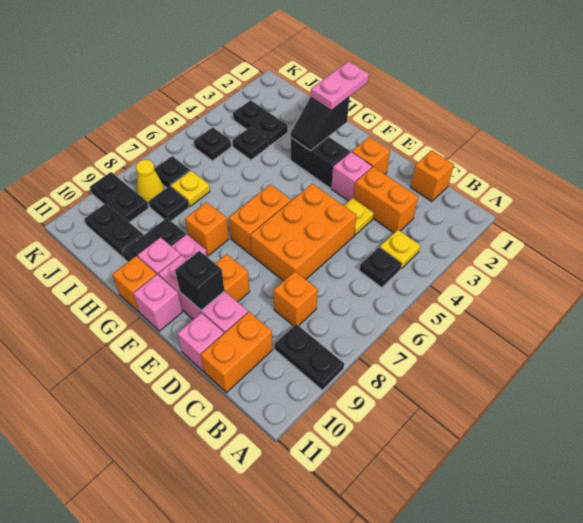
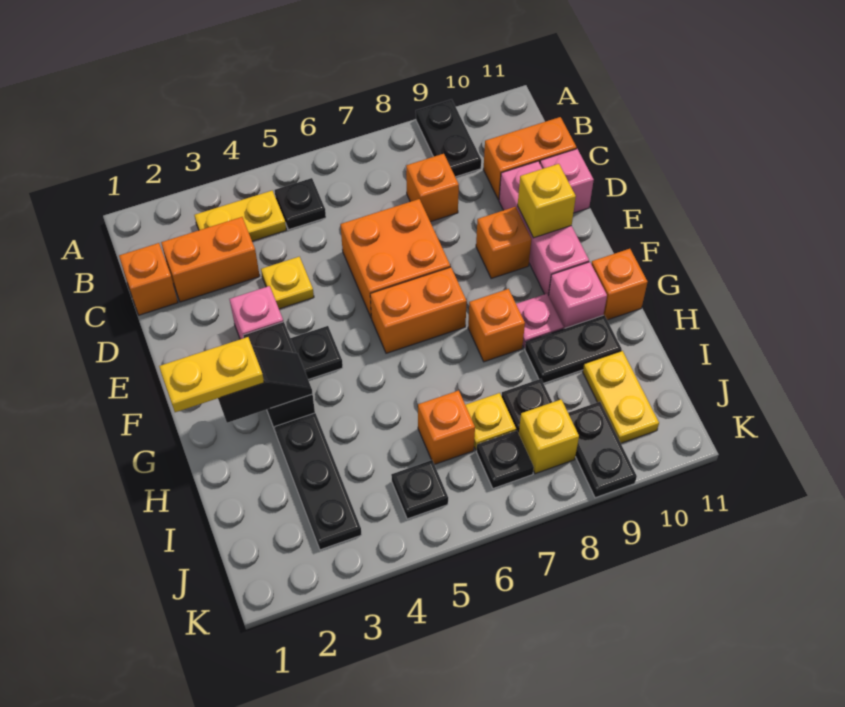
yellow 1x1 plate [380,230,420,269] -> yellow 1x2 plate [194,191,286,241]
orange 1x2 brick [353,167,418,233] -> orange 1x2 brick turned to [161,217,260,302]
orange 2x3 brick [250,184,357,281] -> orange 2x2 brick [341,199,450,318]
orange 1x1 brick [352,137,390,174] -> orange 1x1 brick moved to [418,390,475,465]
black 1x1 brick [175,251,224,310] -> yellow 1x1 brick [518,164,576,238]
pink 1x1 brick [133,274,182,331] -> none
pink 1x2 plate [311,61,369,110] -> yellow 1x2 plate [159,337,264,412]
black 1x2 plate [233,100,288,146] -> black 1x3 plate [275,413,362,550]
black 1x1 plate [232,127,269,160] -> black 1x1 plate moved to [291,326,343,380]
black 1x2 plate [84,203,143,257] -> yellow 1x2 plate [583,351,659,443]
yellow 1x1 cone [136,160,164,203] -> yellow 1x1 brick [519,400,579,474]

